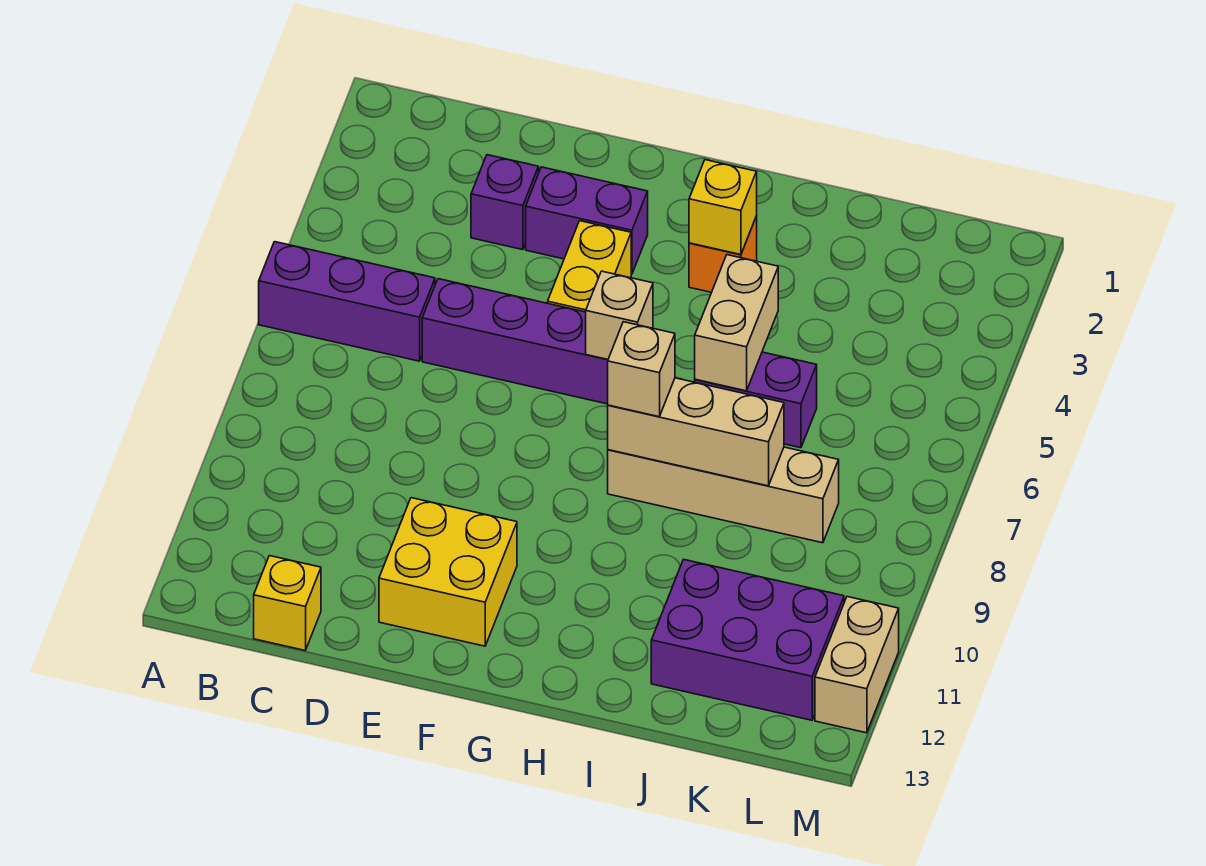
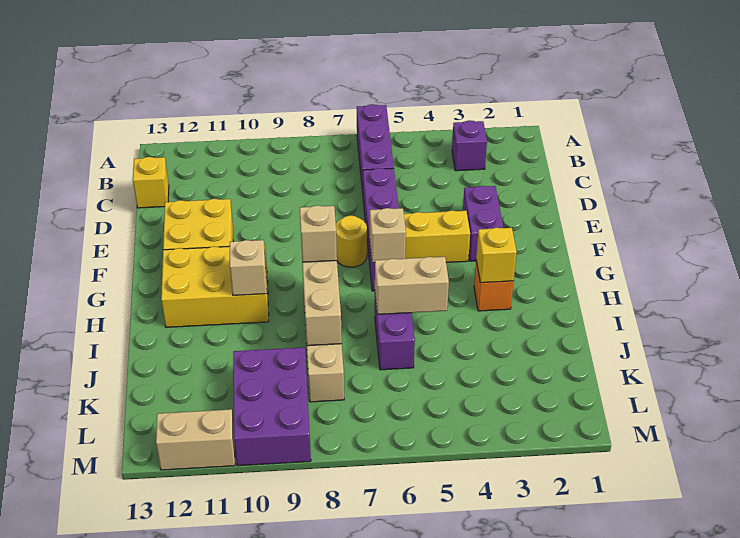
purple 1x1 brick [471,155,539,250] -> purple 1x1 brick moved to [452,120,487,171]
none -> yellow 1x1 round brick [336,215,367,267]
none -> yellow 2x3 brick [161,245,269,327]
none -> tan 1x1 brick [230,240,267,295]
purple 2x3 brick [651,559,844,720] -> purple 2x3 brick moved to [233,347,311,466]

